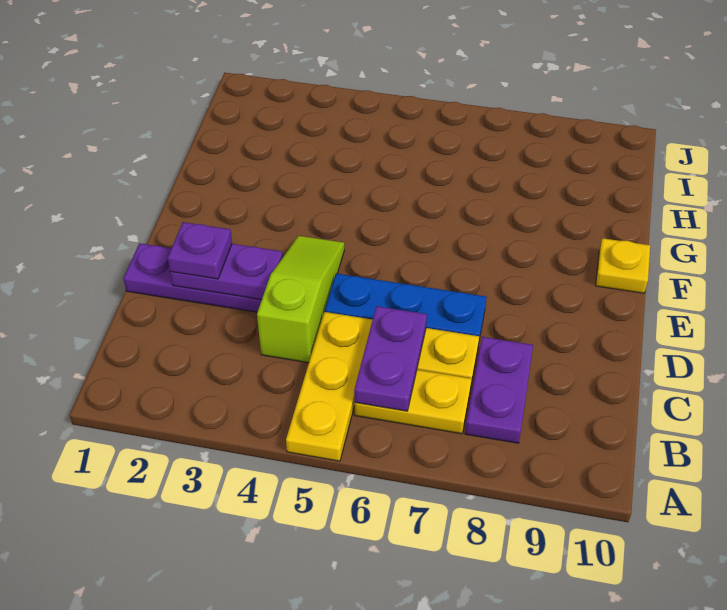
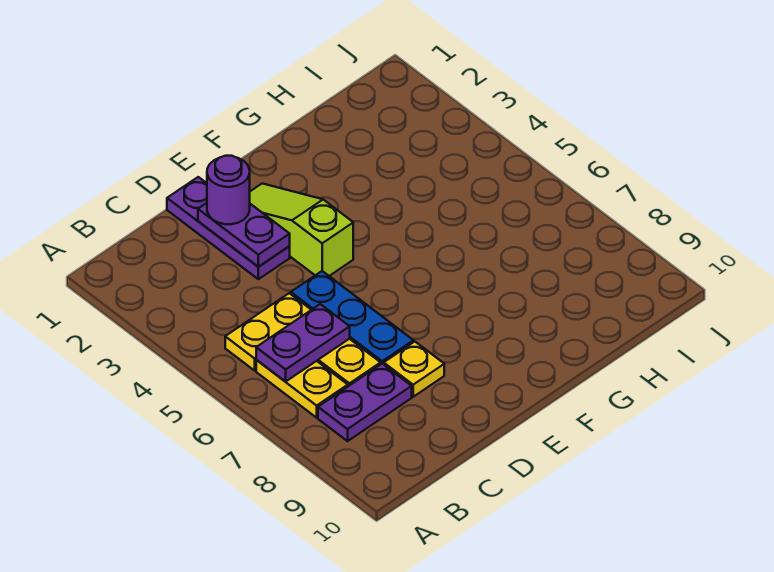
yellow 1x3 plate [286,312,373,461] -> yellow 1x2 plate [225,293,311,370]
lime 1x3 slope [257,236,344,363] -> lime 1x3 slope turned to [250,184,353,276]
purple 1x1 plate [168,222,232,279] -> purple 1x1 round brick [207,156,250,224]
yellow 1x1 plate [596,238,650,293] -> yellow 1x1 plate moved to [384,342,444,397]

